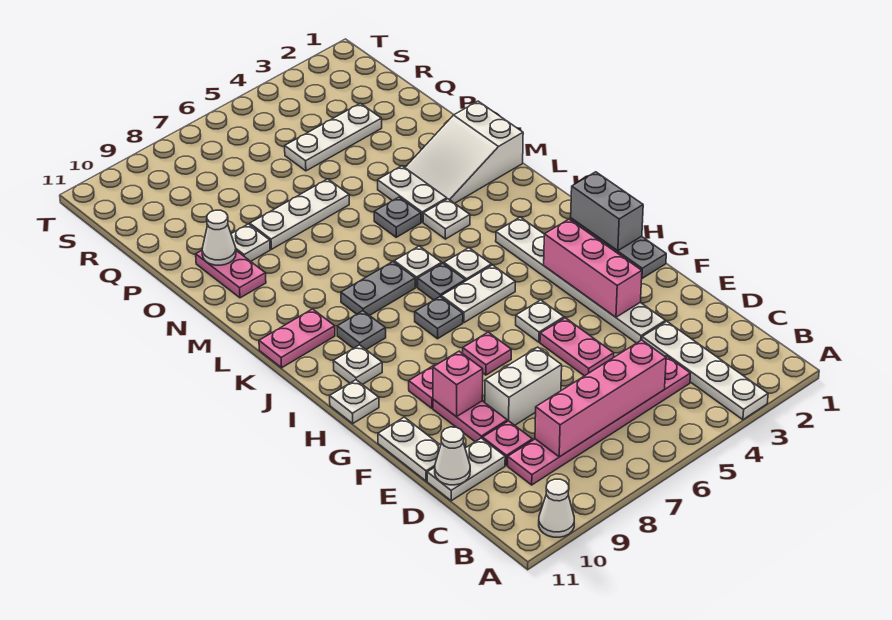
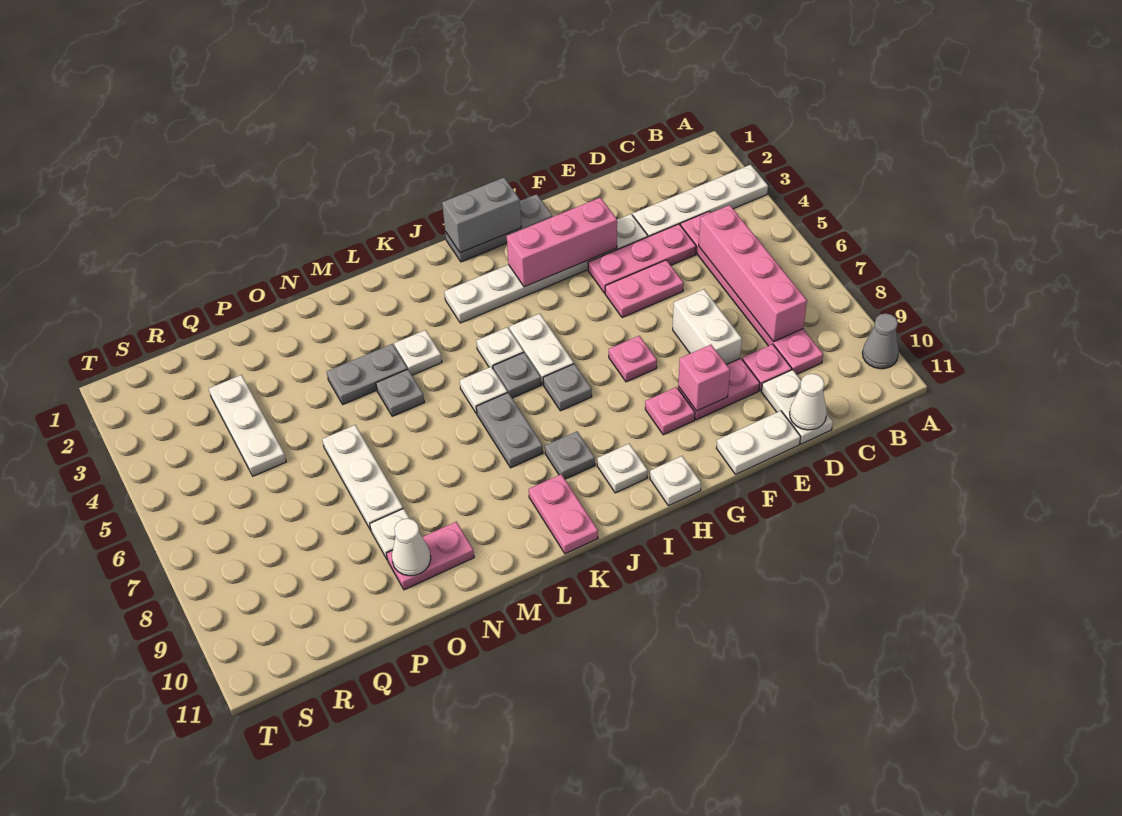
white 1x1 cone [539,479,574,537] -> grey 1x1 cone [862,313,899,369]
none -> pink 1x3 plate [588,224,696,293]
white 1x1 plate [516,300,564,342] -> none
white 2x3 slope [405,101,523,203] -> none
white 1x2 plate [378,166,447,222] -> grey 1x2 plate [327,344,407,404]

